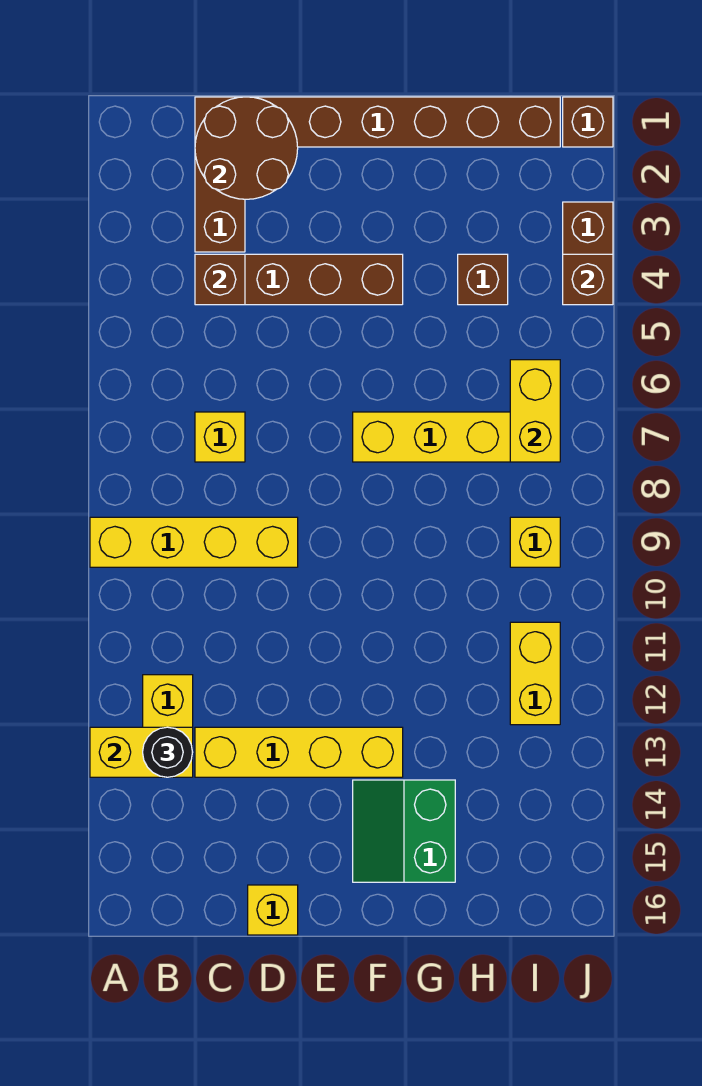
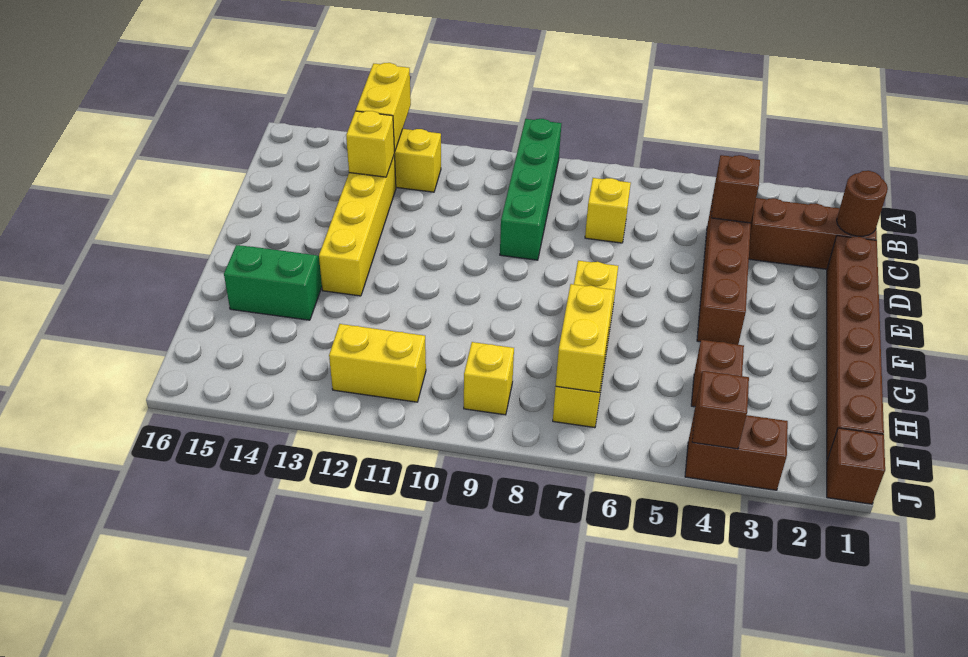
yellow 1x4 brick [90,517,298,567] -> green 1x4 brick [500,119,561,260]
black 1x1 round brick [143,727,193,777] -> none
brown 2x2 round brick [195,97,298,199] -> brown 1x1 round brick [837,171,888,236]
yellow 1x1 brick [248,885,298,935] -> yellow 1x1 brick moved to [346,111,394,177]
yellow 1x2 brick [510,360,560,462] -> yellow 1x2 brick turned to [556,284,614,393]

